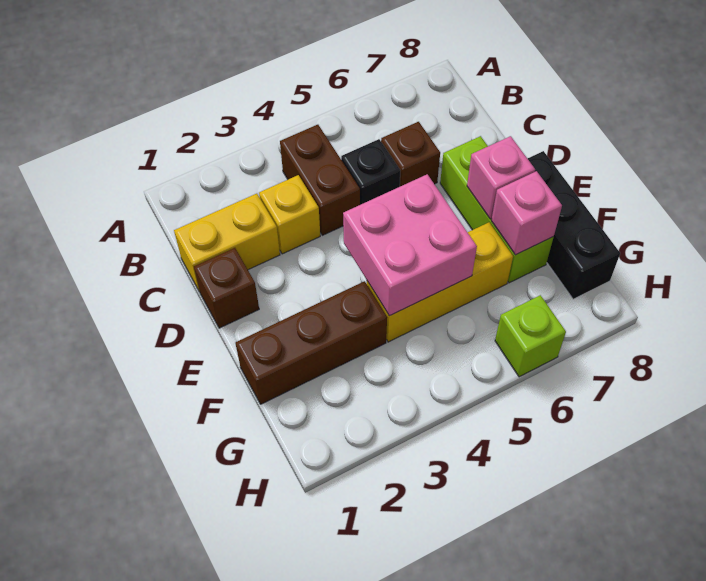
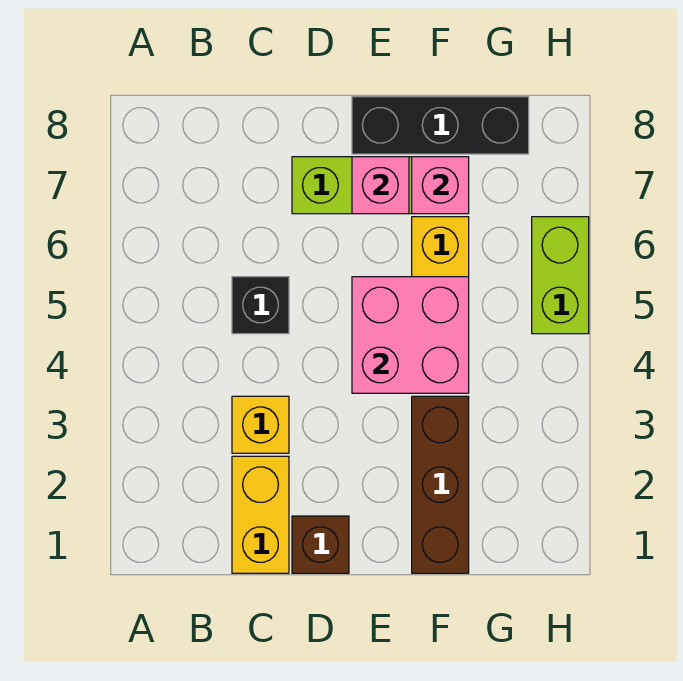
brown 1x2 brick [280,125,360,235] -> none
brown 1x1 brick [381,122,440,186] -> none
lime 1x1 brick [495,295,566,377] -> lime 1x2 brick [532,217,589,334]

